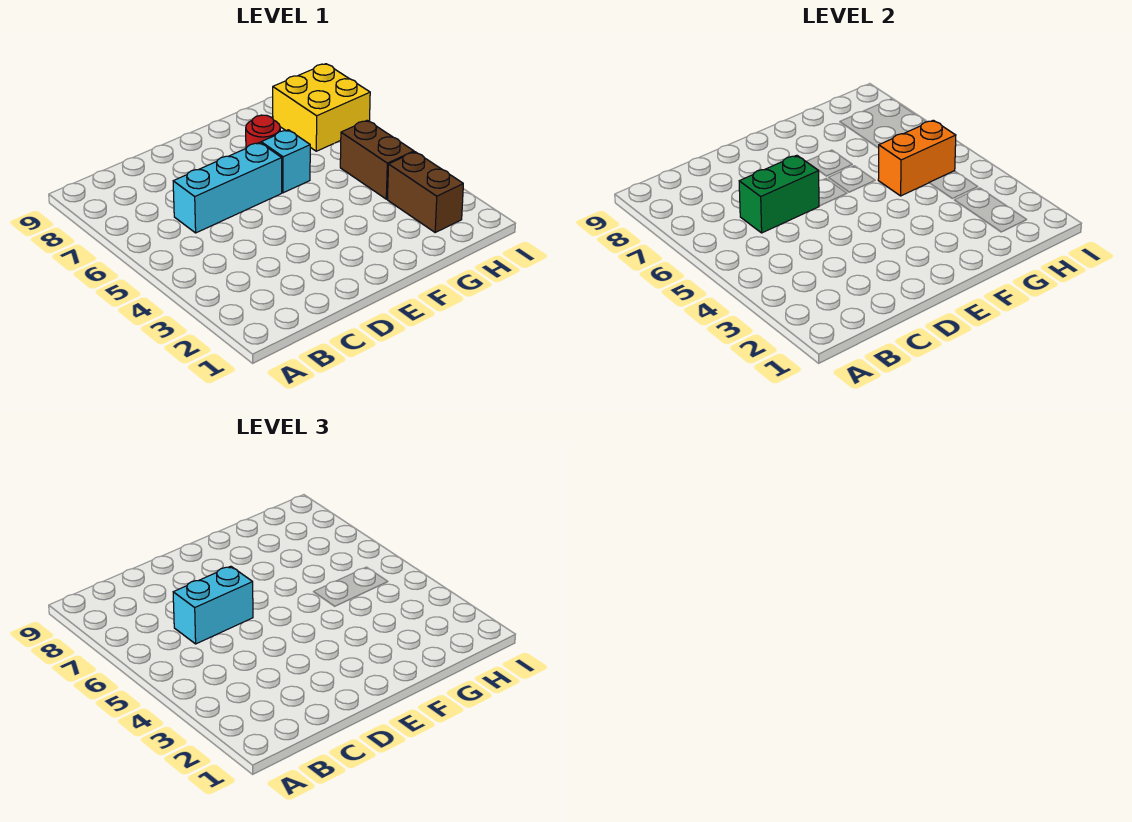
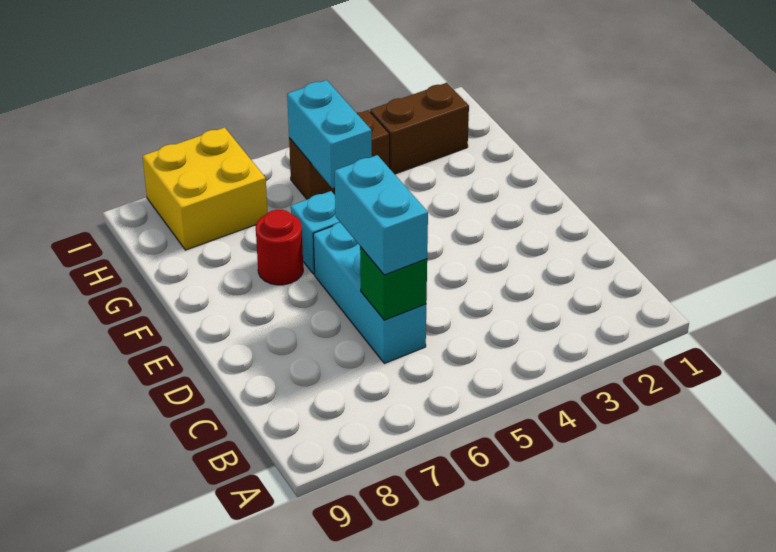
green 1x2 brick [739,155,819,233] -> green 1x1 brick [360,247,427,320]
orange 1x2 brick [878,120,956,196] -> cyan 1x2 brick [287,80,372,188]

